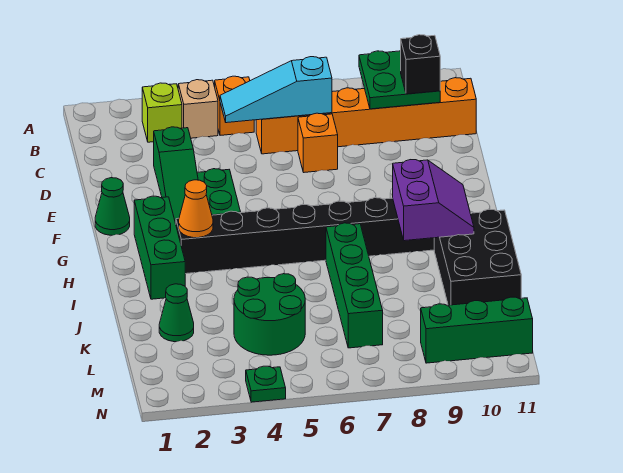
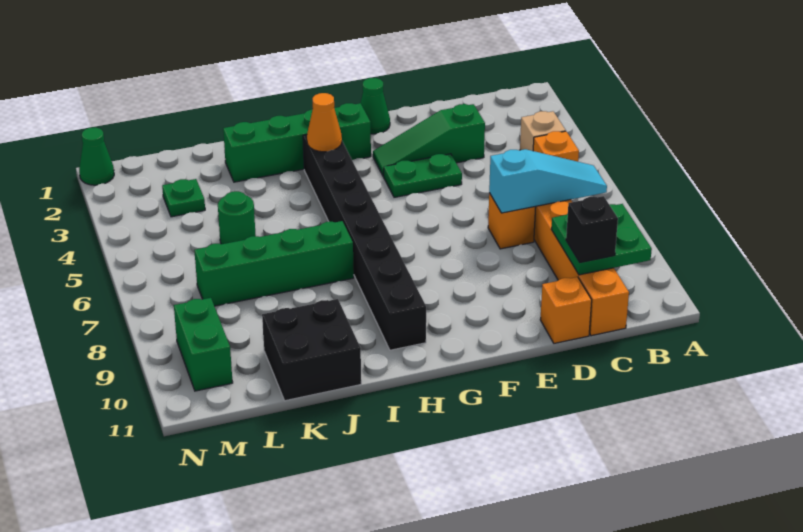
lime 1x1 brick [142,83,182,142] -> none
cyan 1x3 slope [220,57,332,123] -> cyan 1x3 slope turned to [489,149,607,213]
none -> orange 1x1 brick [540,277,592,343]
green 1x3 brick [134,196,185,299] -> green 1x4 brick [223,103,371,182]
purple 2x2 slope [393,160,474,241] -> none
black 2x3 brick [434,209,521,305] -> black 2x2 brick [262,299,361,401]
green 1x1 cone [159,284,194,342] -> green 1x1 cone moved to [79,127,114,185]
green 2x2 round brick [234,274,305,355] -> green 1x1 round brick [218,191,256,244]
green 1x3 brick [421,297,533,363] -> green 1x2 brick [174,298,233,391]
green 1x1 plate [246,366,286,402] -> green 1x1 plate moved to [162,179,205,217]

